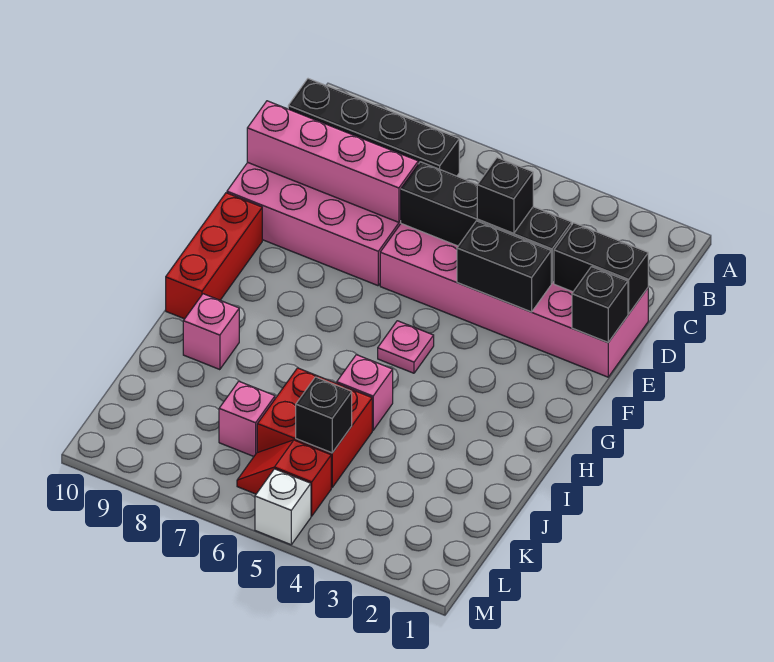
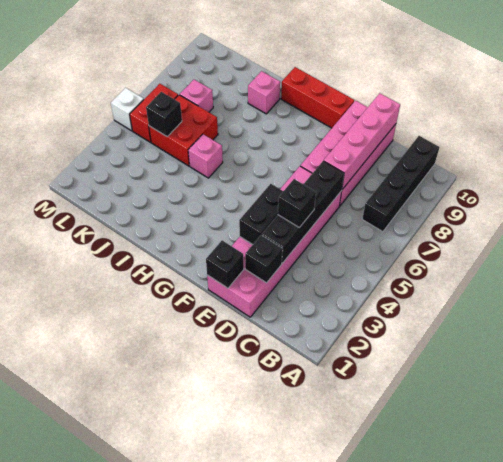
black 1x2 brick [554,223,648,314] -> black 1x1 brick [245,235,283,283]
pink 1x1 plate [378,321,434,373] -> none
red 1x2 slope [237,440,331,516] -> red 1x2 brick [130,84,178,142]

